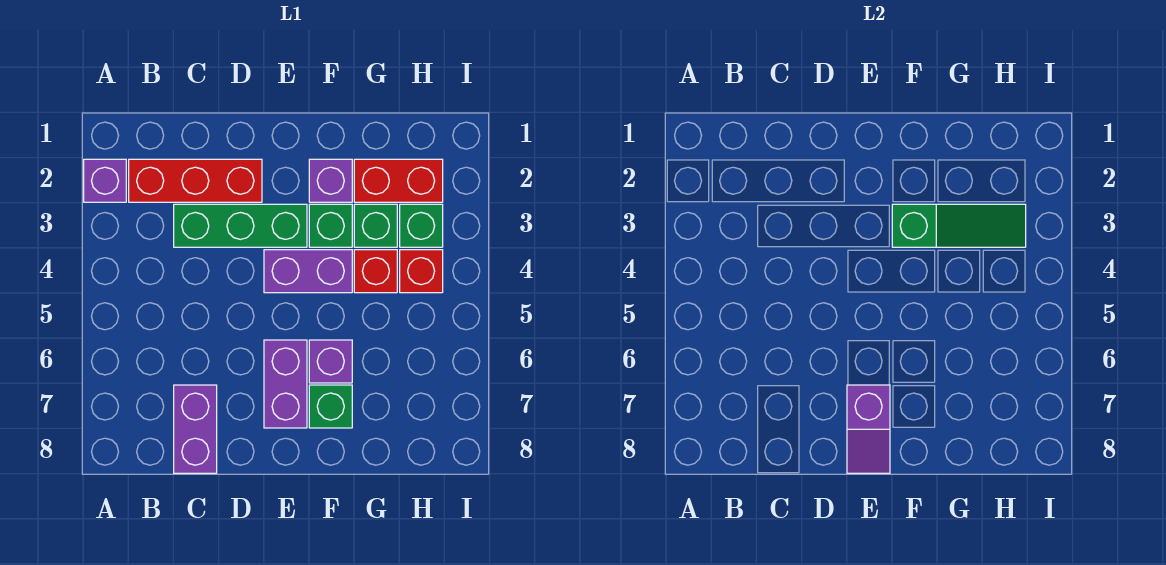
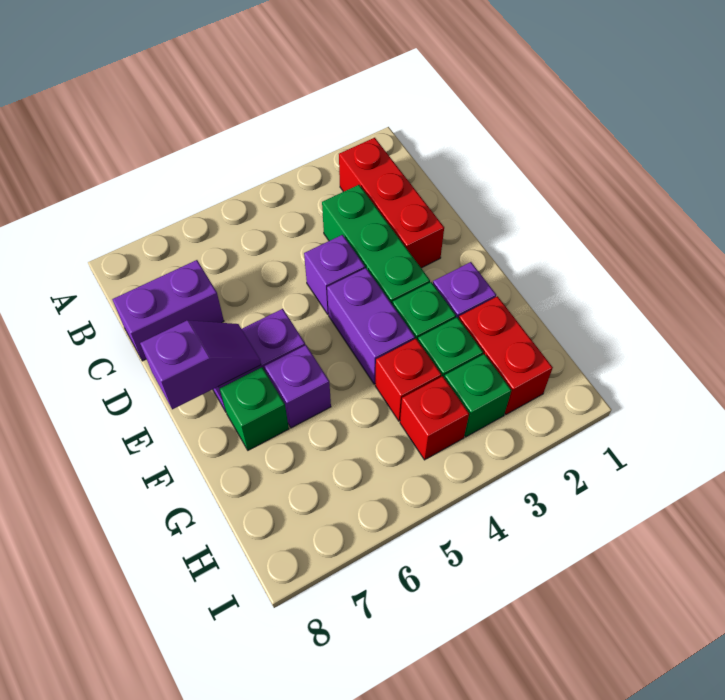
purple 1x1 brick [84,159,126,202] -> purple 1x1 brick moved to [304,235,365,314]
purple 1x2 slope [847,385,890,473] -> purple 1x2 slope turned to [140,320,261,409]
green 1x3 slope [892,204,1026,247] -> none

